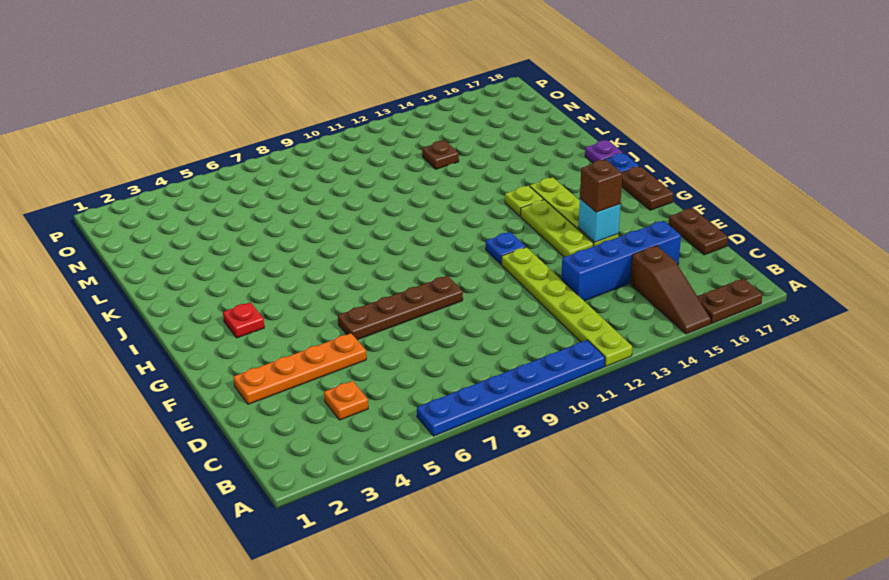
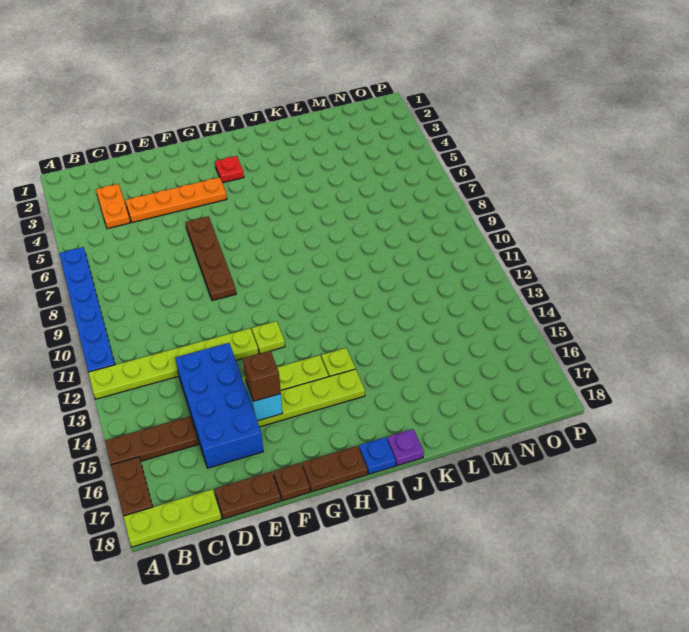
brown 1x3 slope [630,246,711,334] -> brown 1x3 plate [105,416,198,465]
none -> lime 1x3 plate [123,489,221,547]
orange 1x1 plate [324,381,368,420] -> orange 1x2 plate [96,184,130,229]
blue 1x4 brick [561,221,681,301] -> blue 2x4 brick [175,343,263,468]
orange 1x4 plate [233,333,366,404] -> orange 1x4 plate turned to [125,177,227,223]
blue 1x1 plate [486,232,526,265] -> lime 1x1 plate [252,321,285,353]
brown 1x1 plate [422,141,459,169] -> brown 1x1 plate moved to [273,463,310,501]

